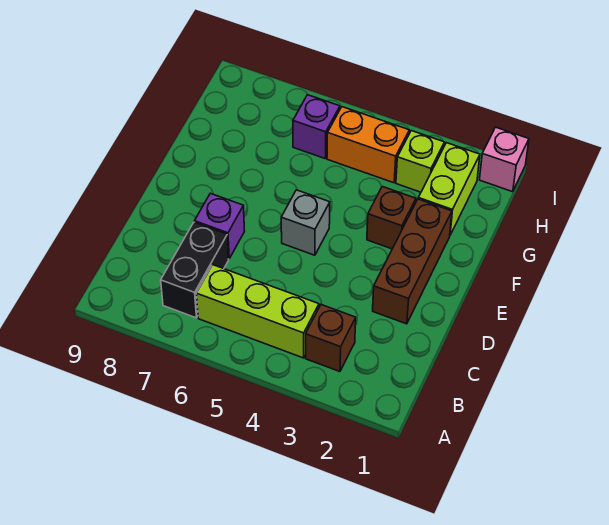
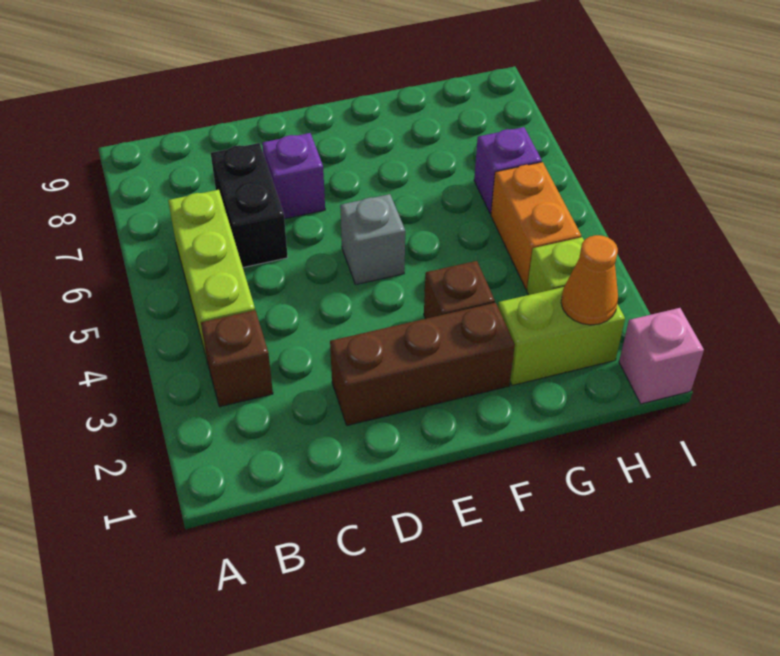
black 1x2 brick [161,222,229,318] -> black 1x2 brick turned to [211,143,288,268]
none -> orange 1x1 cone [561,235,618,325]

